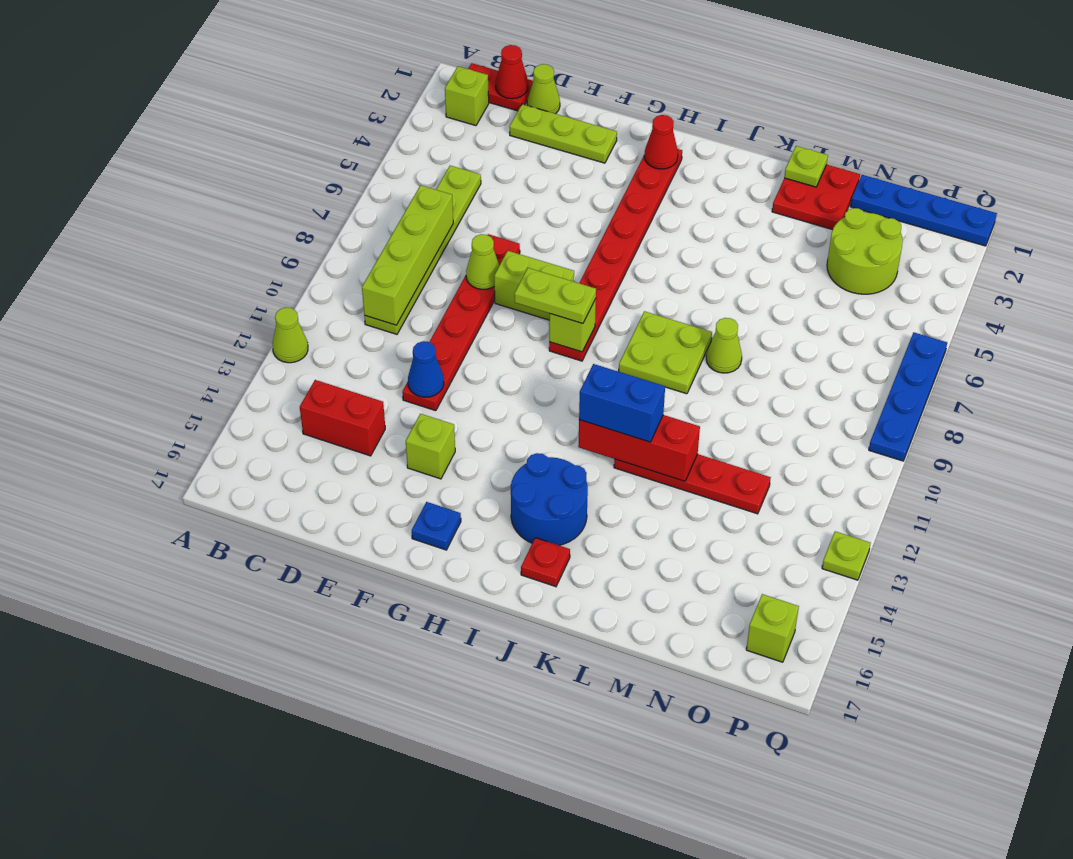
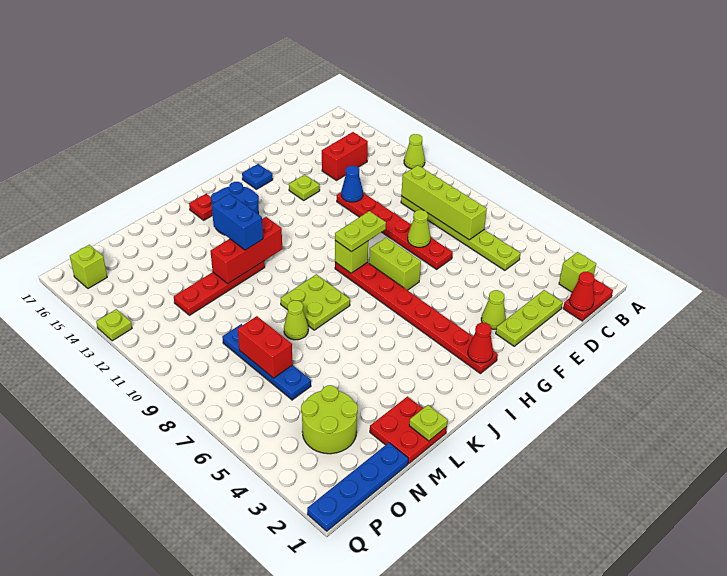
lime 1x1 cone [527,64,560,114] -> lime 1x1 cone moved to [481,290,506,329]
lime 1x2 brick [494,251,574,320] -> lime 1x2 brick turned to [369,238,421,290]
lime 1x1 brick [406,414,455,479] -> lime 1x1 plate [289,175,320,200]
blue 1x2 brick [579,364,665,442] -> blue 1x2 brick turned to [212,194,263,250]
none -> red 1x2 brick [238,316,293,378]
blue 1x4 plate [869,332,947,461] -> blue 1x4 plate moved to [222,324,311,400]

